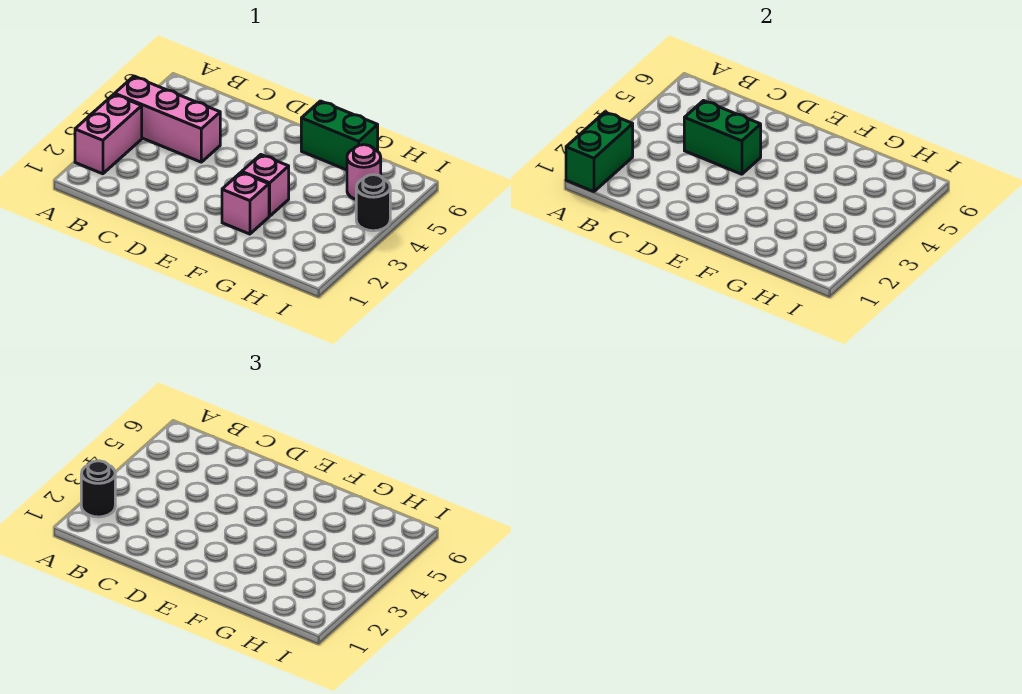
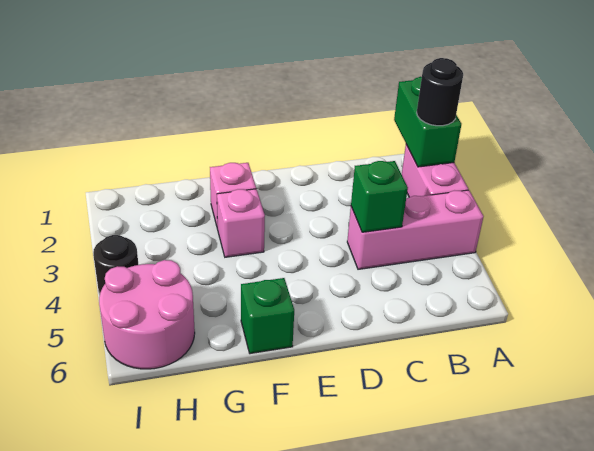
green 1x2 brick [684,101,761,174] -> green 1x1 brick [351,161,408,232]
green 1x2 brick [301,101,378,170] -> green 1x1 brick [241,278,294,354]
pink 1x1 round brick [347,145,381,199] -> pink 2x2 round brick [99,260,195,369]

